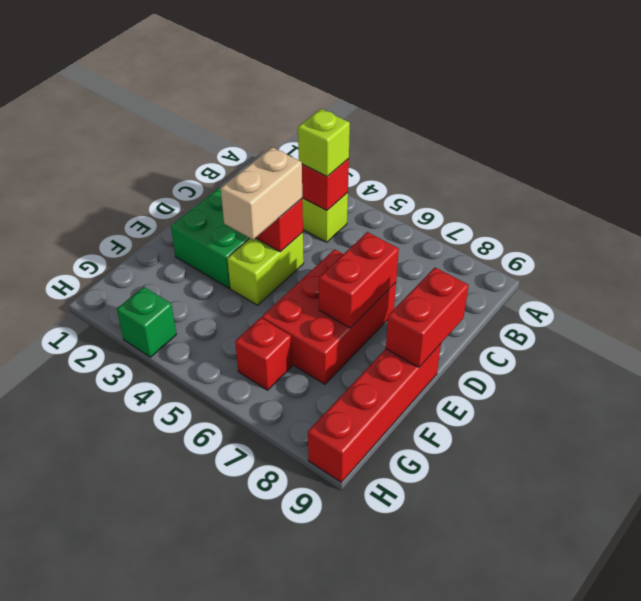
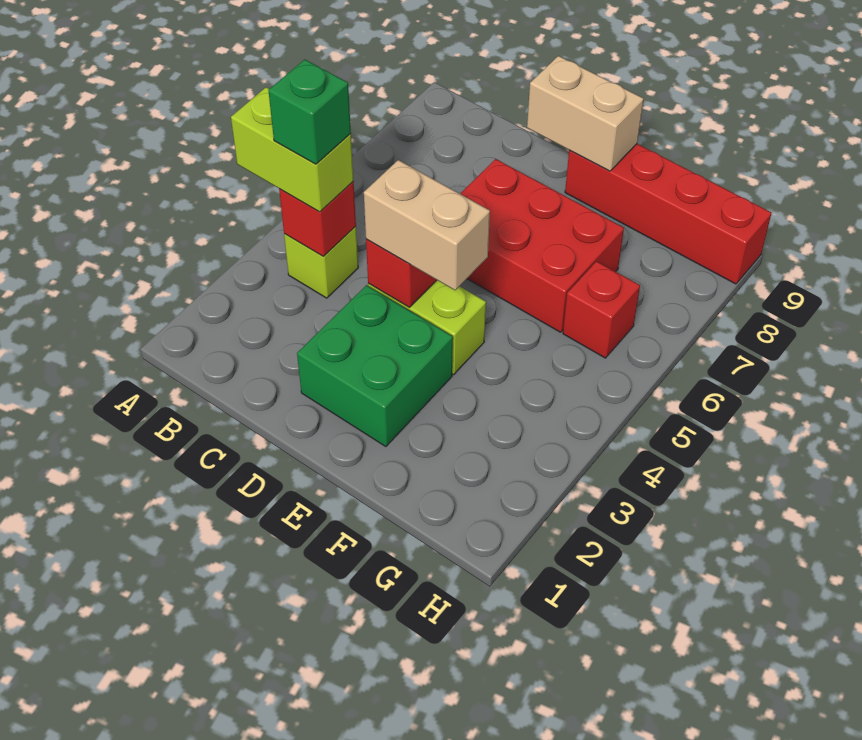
lime 1x1 brick [298,109,350,177] -> lime 1x2 brick [231,87,353,212]
red 1x2 brick [319,232,399,328] -> none
red 1x2 brick [386,268,469,367] -> tan 1x2 brick [527,56,643,171]
green 1x1 brick [117,287,176,357] -> green 1x1 brick moved to [268,59,351,164]

